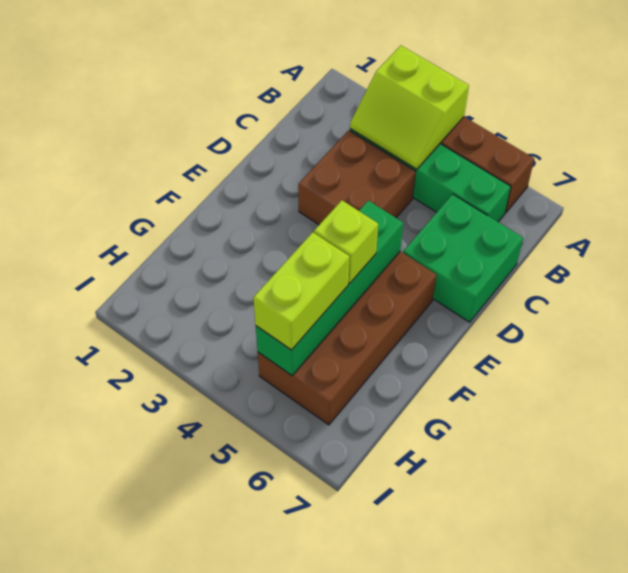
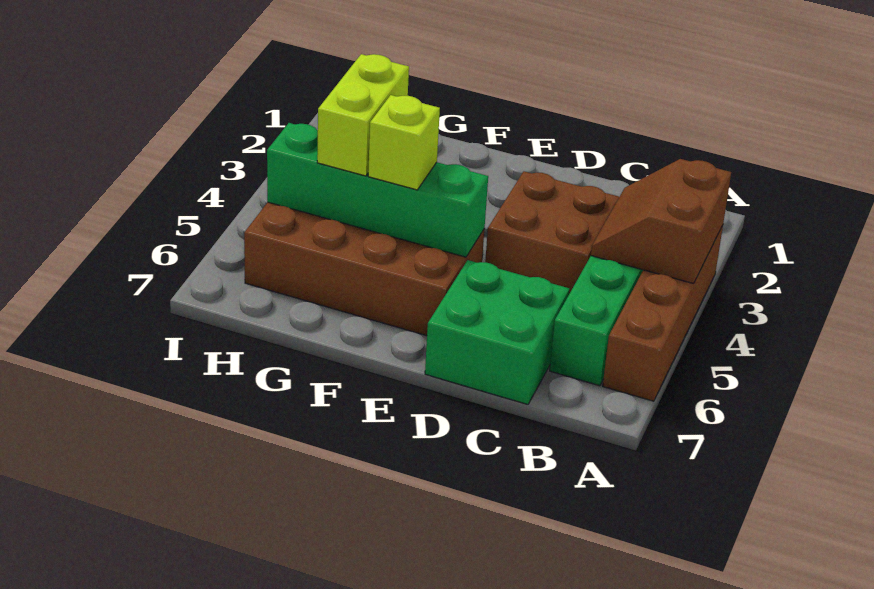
lime 2x2 slope [350,46,469,169] -> brown 2x2 slope [591,159,731,284]
lime 1x2 brick [253,232,350,350] -> lime 1x2 brick turned to [317,54,409,176]

